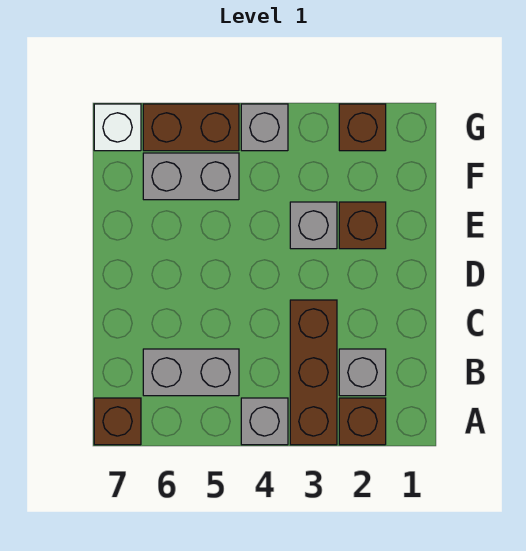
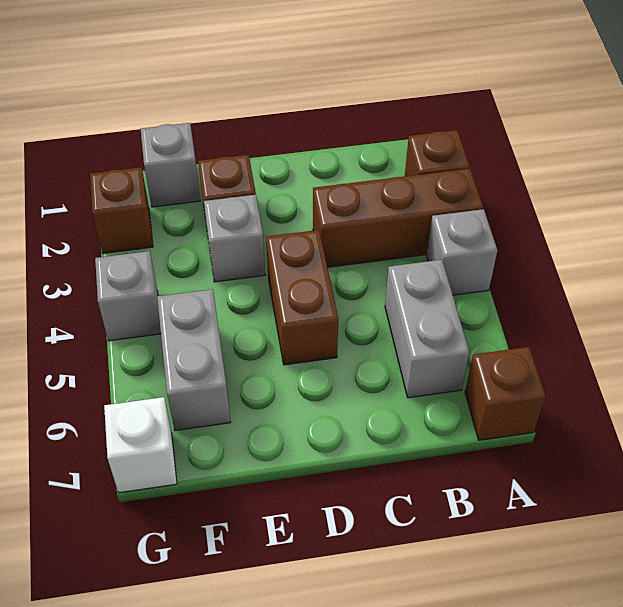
grey 1x1 brick [339,349,386,396] -> grey 1x1 brick moved to [141,123,200,207]
brown 1x2 brick [143,104,239,151] -> brown 1x2 brick moved to [266,230,338,365]

